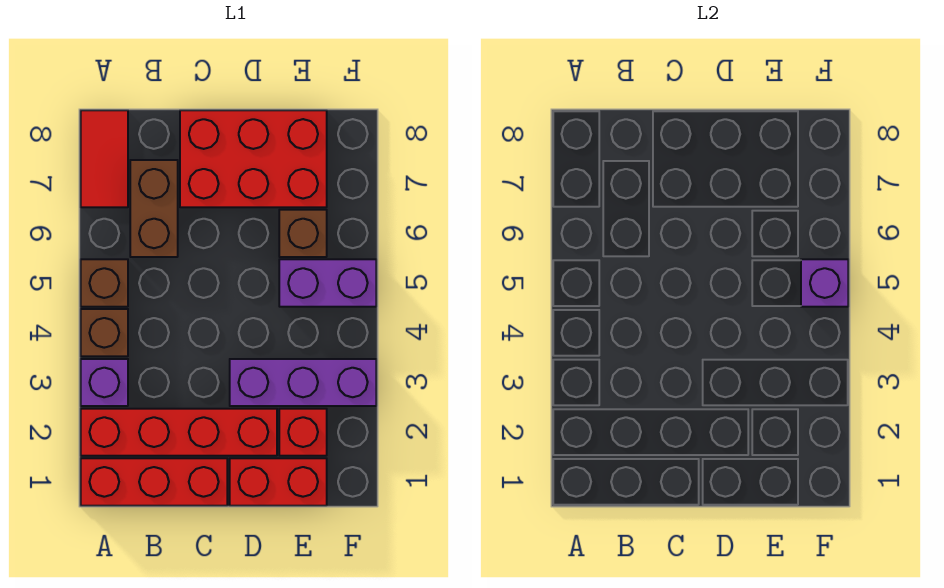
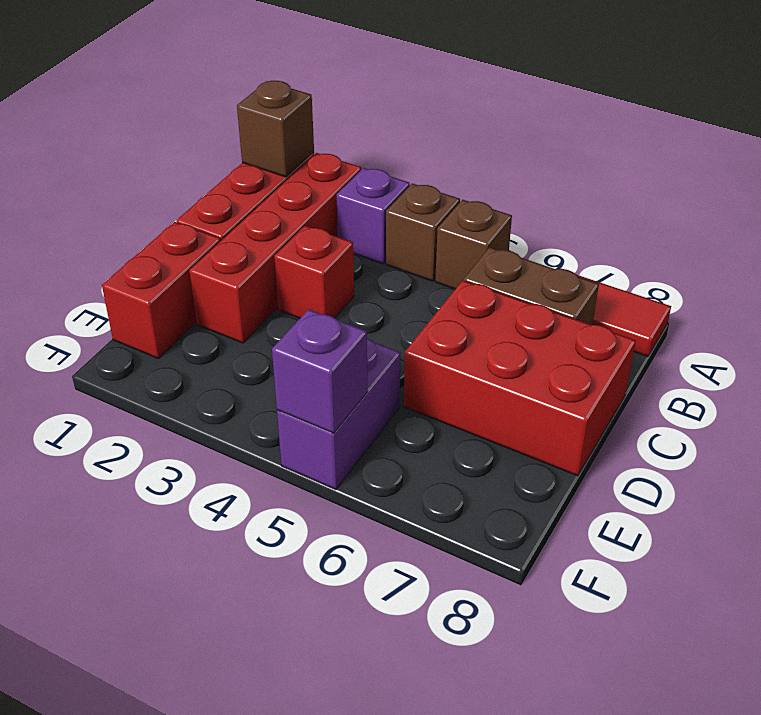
red 2x3 brick [180,110,327,207] -> red 2x3 brick turned to [404,280,636,476]
purple 1x3 brick [230,359,376,406] -> none
red 1x1 brick [279,409,327,456] -> red 1x1 brick moved to [274,226,354,318]
brown 1x1 brick [279,210,327,257] -> brown 1x1 brick moved to [237,81,314,177]

